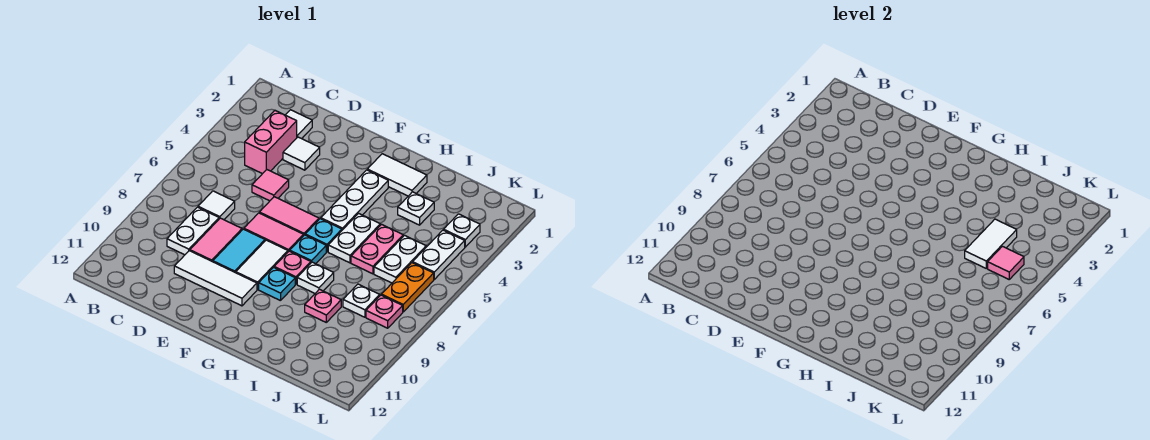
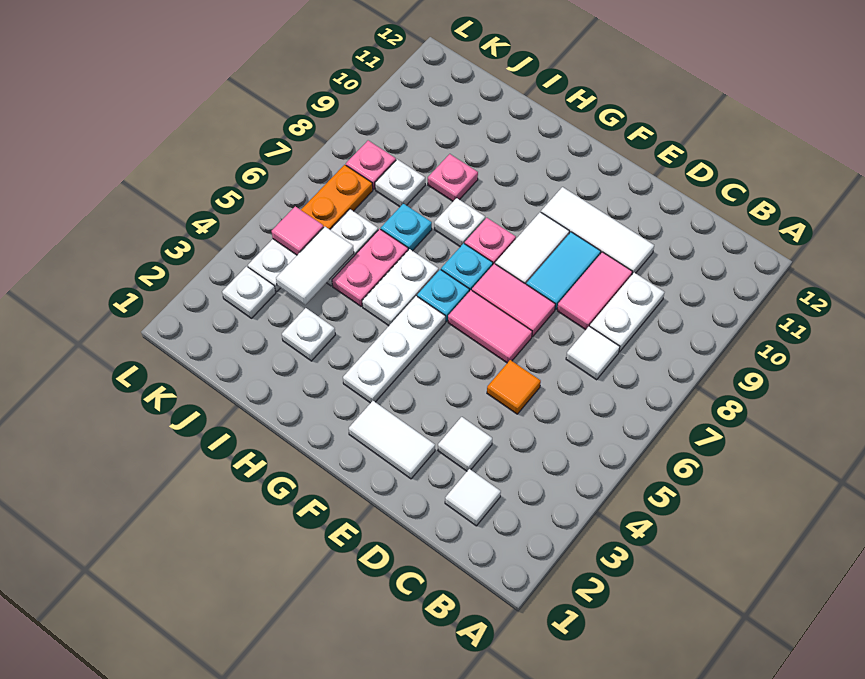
pink 1x2 brick [245,111,297,174] -> none
pink 1x1 tile [252,170,289,201] -> orange 1x1 tile [487,360,541,414]
white 1x2 tile [367,154,427,196] -> white 1x2 tile moved to [349,401,435,479]
cyan 1x1 plate [259,267,295,301] -> cyan 1x1 plate moved to [381,203,432,251]

